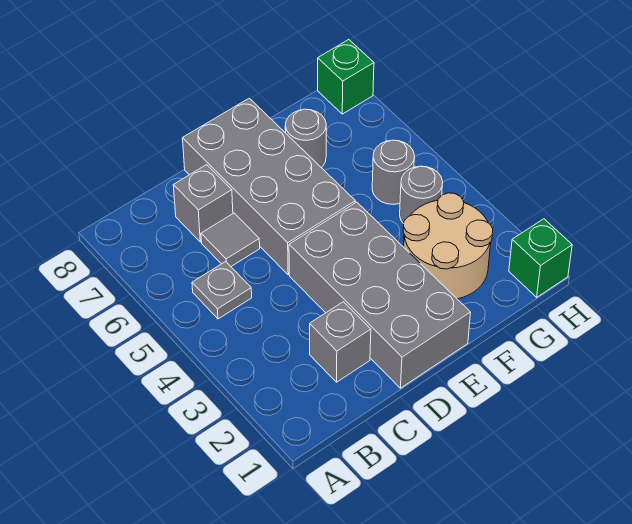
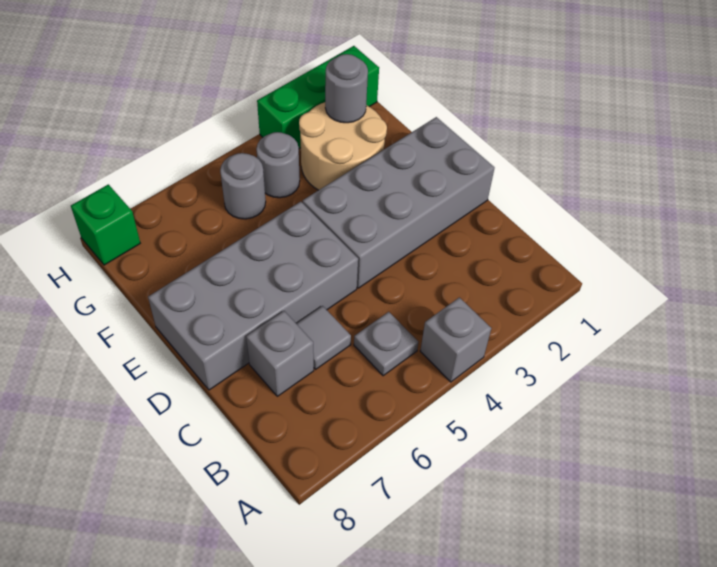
grey 1x1 brick [310,302,371,382] -> grey 1x1 brick moved to [420,297,491,382]
grey 1x1 round brick [285,109,326,168] -> grey 1x1 round brick moved to [325,54,368,123]
green 1x1 brick [509,219,572,297] -> green 1x3 brick [257,46,379,148]

